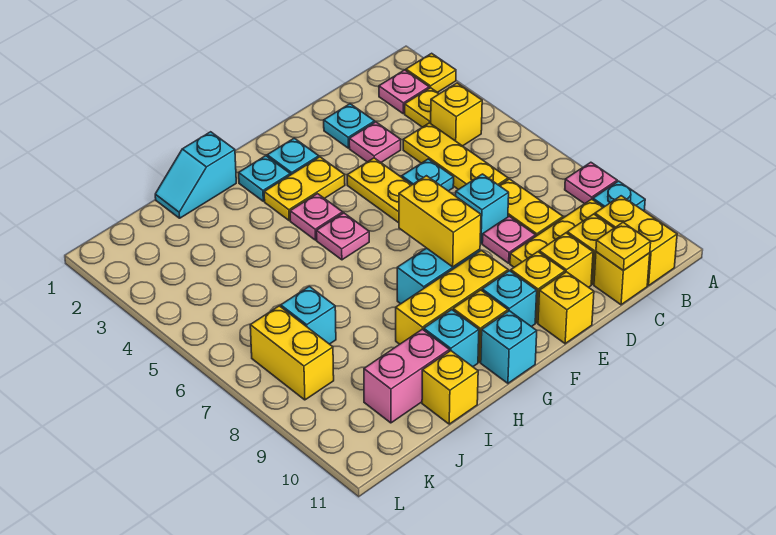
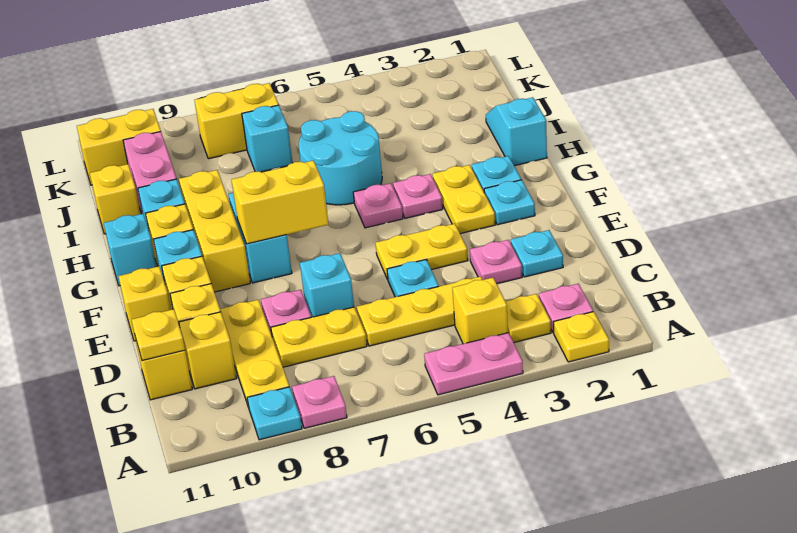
none -> pink 1x2 plate [424,333,523,395]
yellow 1x2 brick [595,196,677,286] -> yellow 1x2 brick moved to [77,109,161,185]
none -> cyan 2x2 round brick [299,111,382,205]

